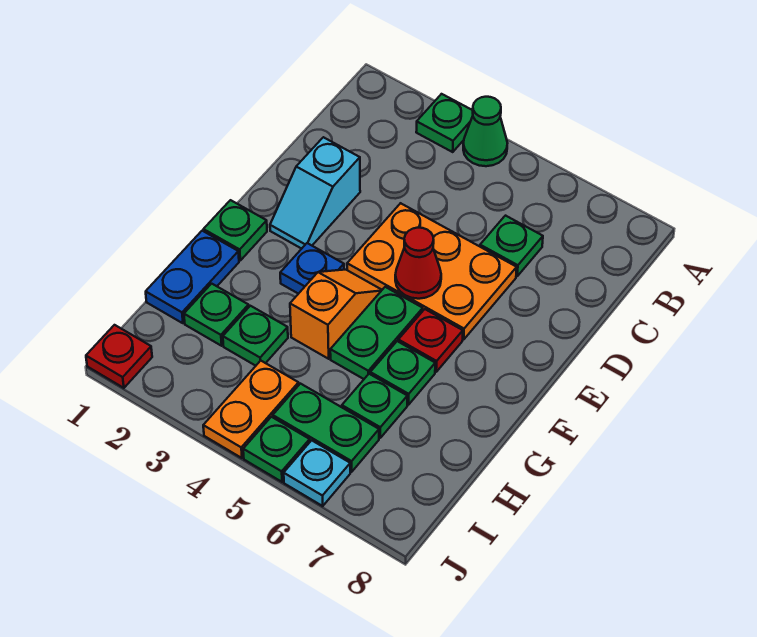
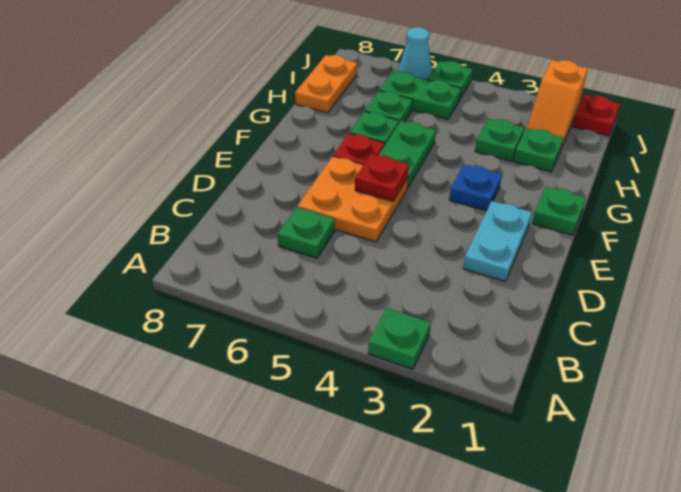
green 1x1 cone [463,97,507,166] -> none
cyan 1x2 slope [270,137,360,249] -> cyan 1x2 plate [463,201,532,282]
orange 2x3 plate [347,203,517,339] -> orange 2x2 plate [297,156,408,242]
red 1x1 cone [395,228,441,299] -> red 1x1 plate [355,154,409,201]
orange 1x2 slope [290,270,382,359] -> orange 1x2 slope moved to [527,60,587,146]
blue 1x2 plate [146,231,239,323] -> none
orange 1x2 plate [203,361,299,458] -> orange 1x2 plate moved to [295,55,357,113]
cyan 1x1 plate [284,440,350,506] -> cyan 1x1 cone [398,27,432,80]

